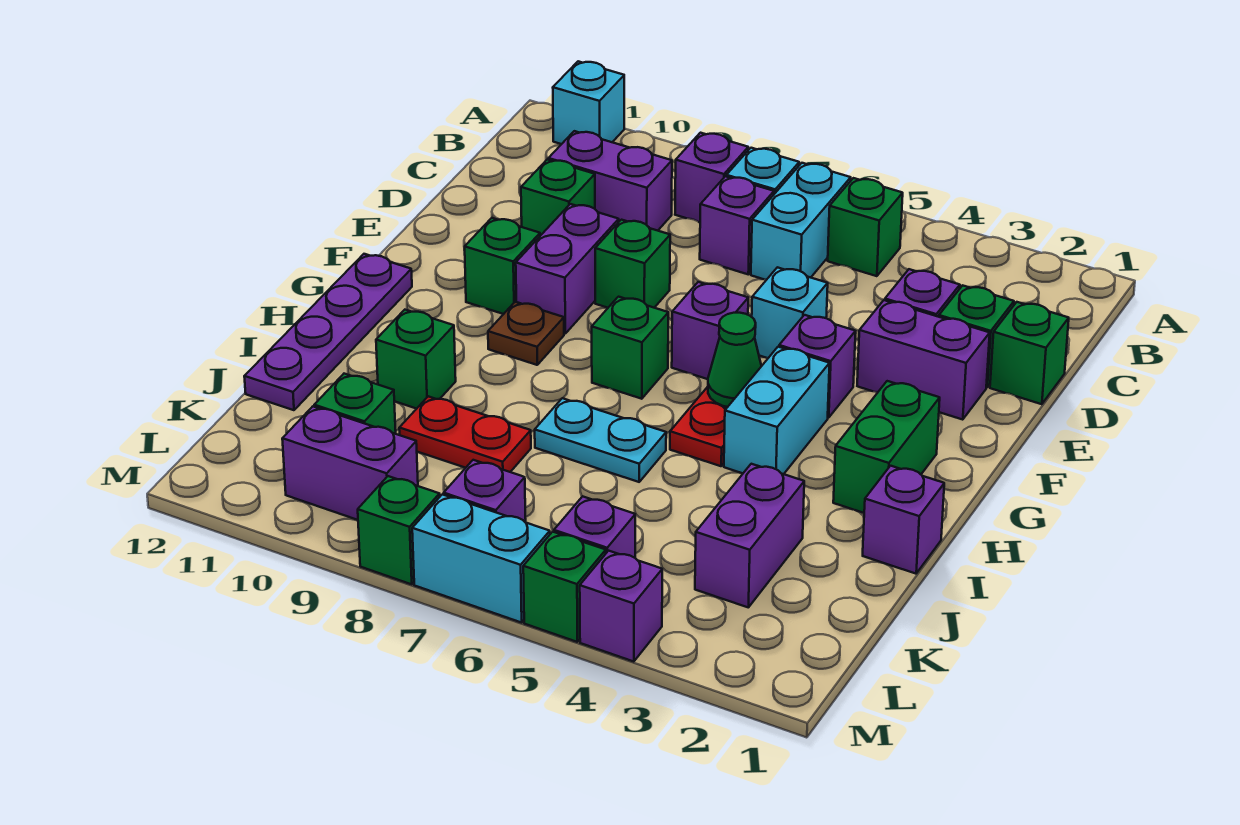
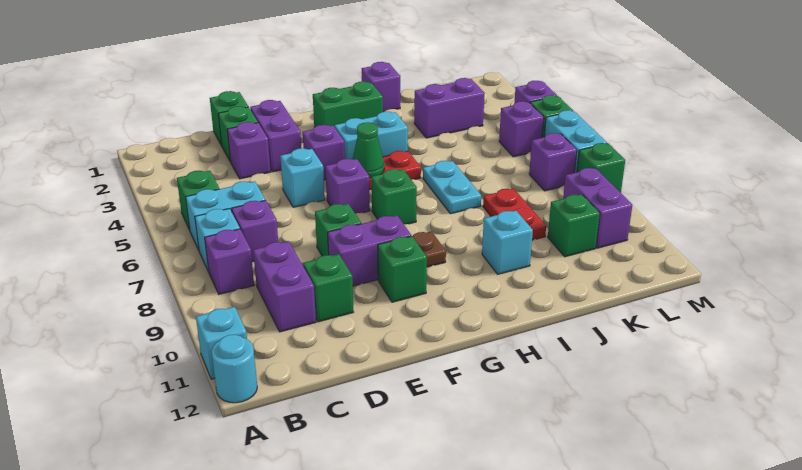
none -> cyan 1x1 round brick [211,335,257,403]
purple 1x4 plate [244,254,412,410] -> none
green 1x1 brick [376,310,456,409] -> cyan 1x1 brick [482,211,533,274]

